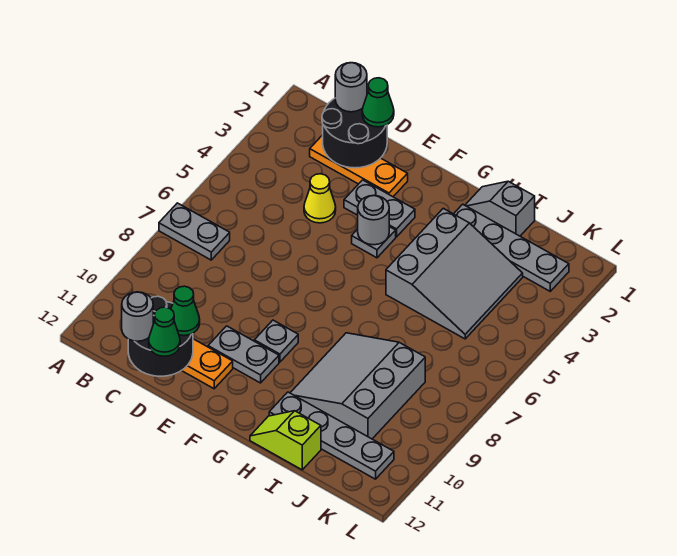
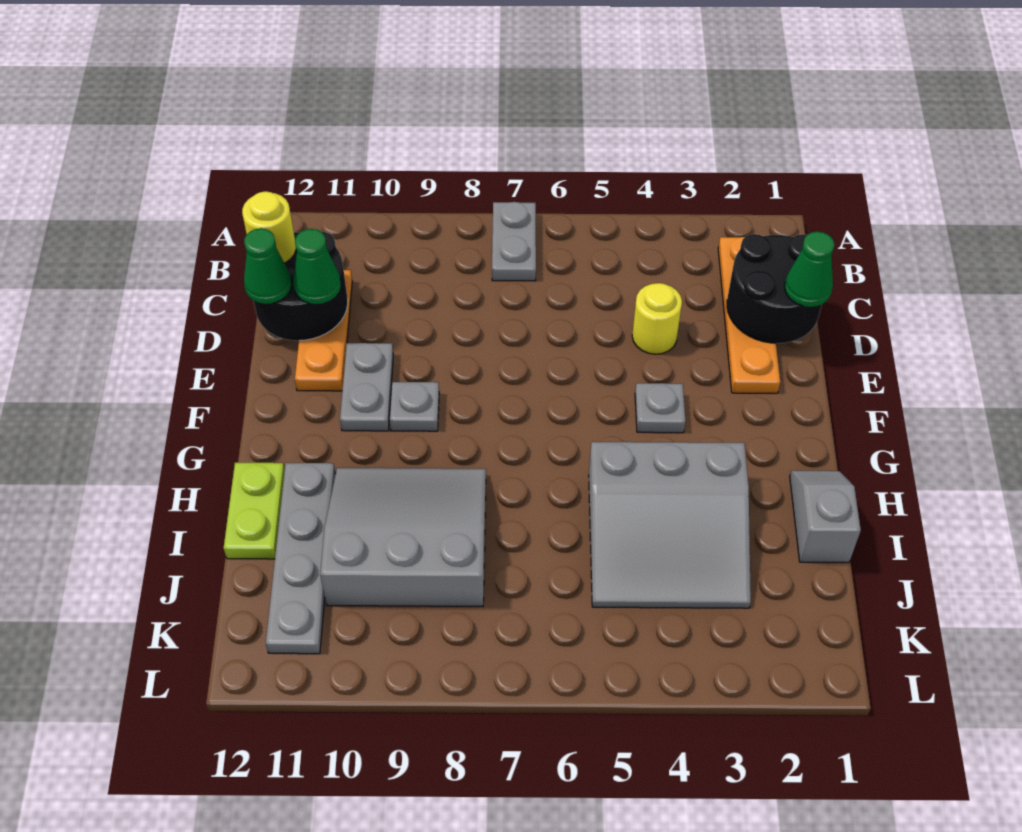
grey 1x1 round brick [335,63,367,112] -> none
orange 1x3 plate [310,135,408,197] -> orange 1x4 plate [718,237,780,393]
grey 1x1 round brick [122,292,153,341] -> yellow 1x1 round brick [242,191,296,263]
yellow 1x1 cone [304,174,336,223] -> yellow 1x1 round brick [632,283,682,354]
grey 1x2 plate [344,180,415,237] -> none
grey 1x1 round brick [358,196,389,245] -> none
grey 1x4 plate [454,204,569,291] -> none
lime 1x2 slope [250,411,321,470] -> lime 1x2 plate [224,463,285,559]

